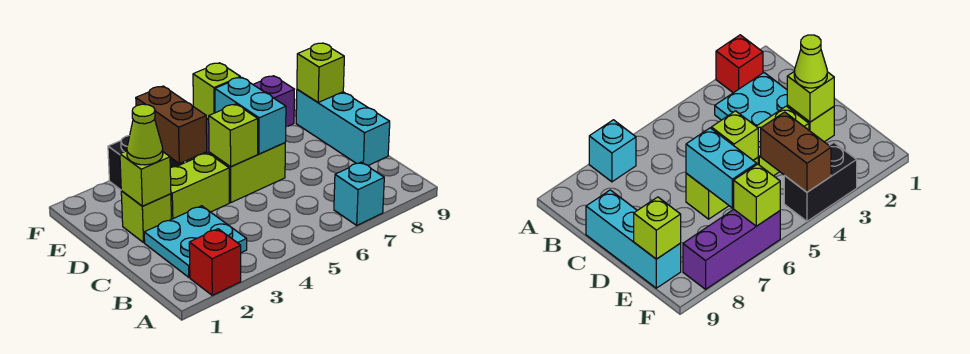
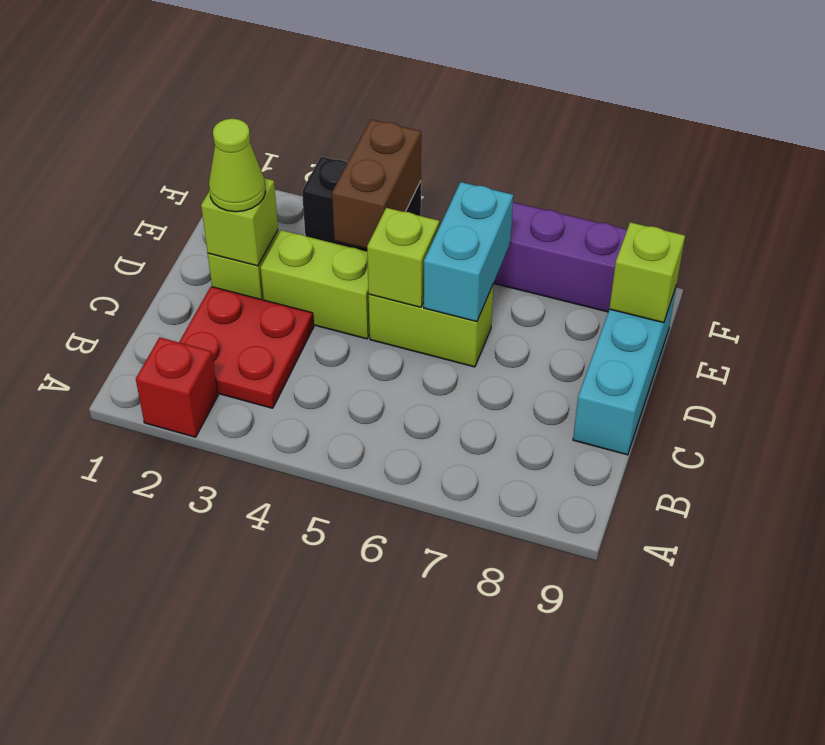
cyan 1x1 brick [334,162,384,225] -> none
cyan 2x2 plate [144,206,247,277] -> red 2x2 plate [179,287,314,408]
lime 1x1 brick [193,63,240,120] -> none

